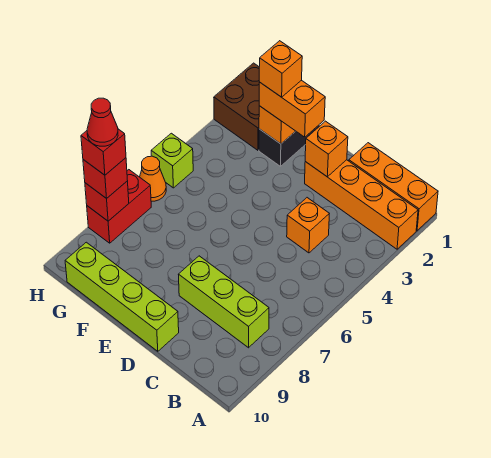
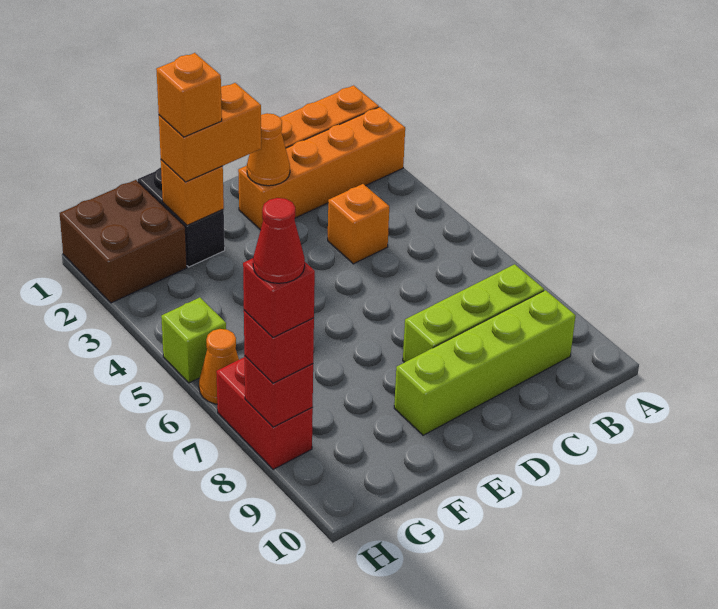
orange 1x1 brick [305,121,348,177] -> orange 1x1 cone [247,113,290,186]
lime 1x4 brick [65,242,179,351] -> lime 1x4 brick moved to [394,290,576,435]

